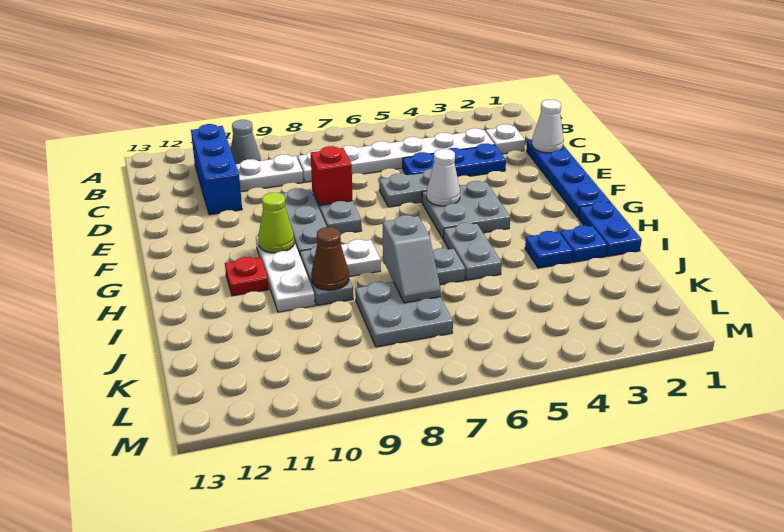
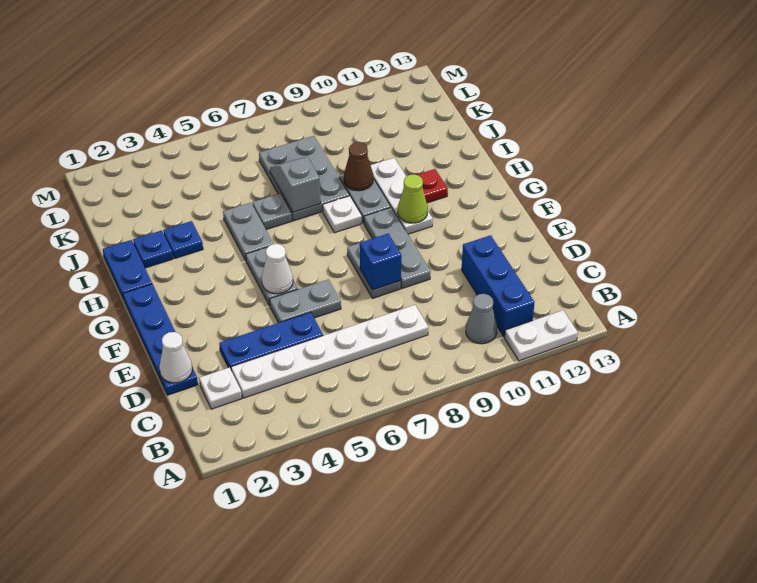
white 1x2 plate [236,155,303,192] -> white 1x2 plate moved to [505,310,578,361]
red 1x1 brick [311,146,352,205] -> blue 1x1 brick [360,234,401,290]
grey 2x2 plate [422,181,510,239] -> grey 1x2 plate [246,247,298,306]
grey 2x2 plate [355,282,453,347] -> grey 2x3 plate [259,136,349,221]

